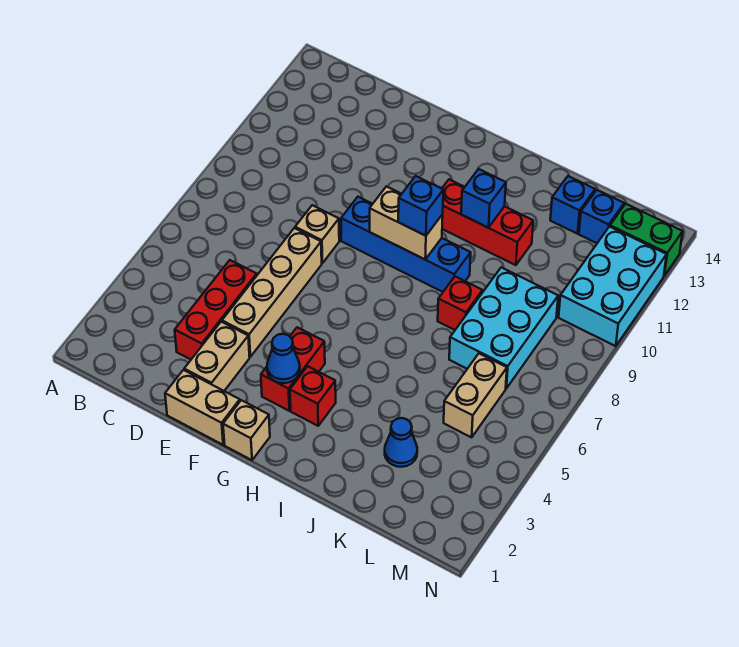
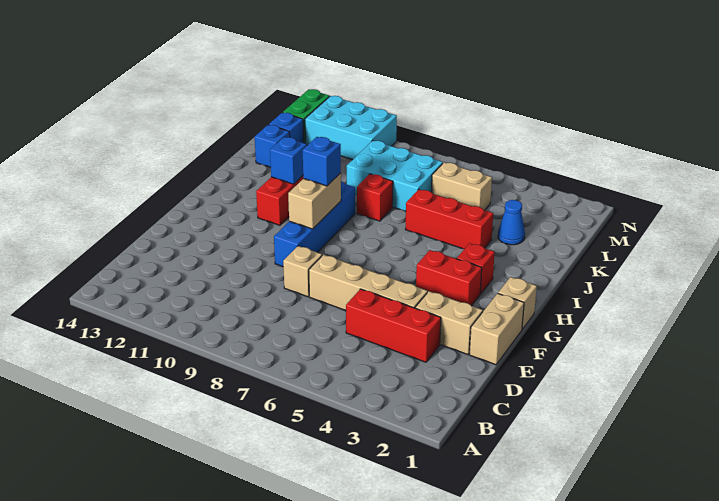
blue 1x1 cone [267,334,300,383] -> none
none -> red 1x3 brick [405,189,493,249]

